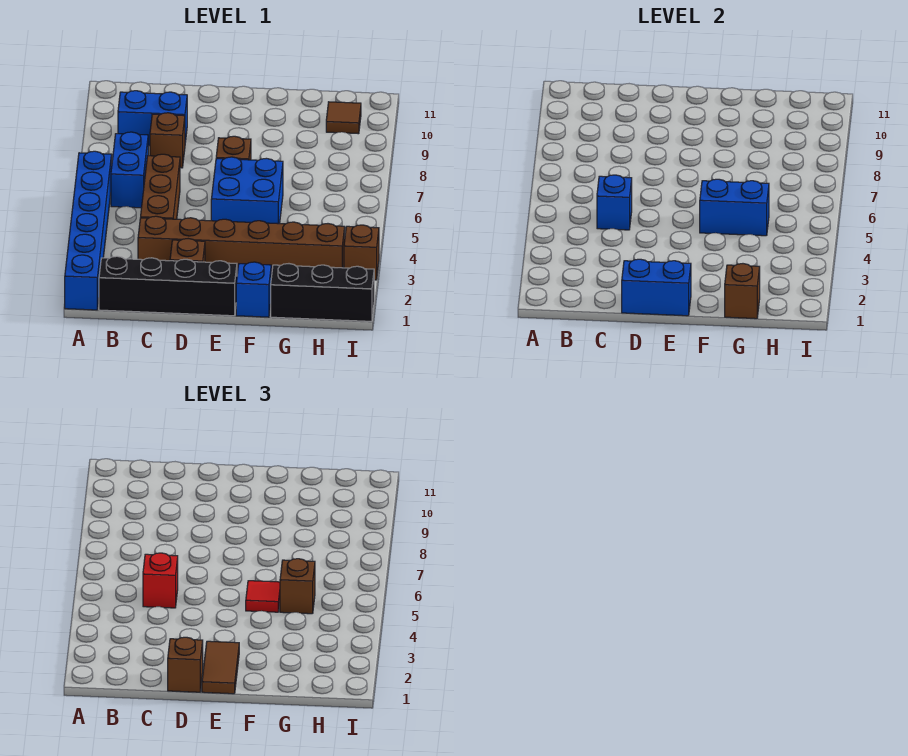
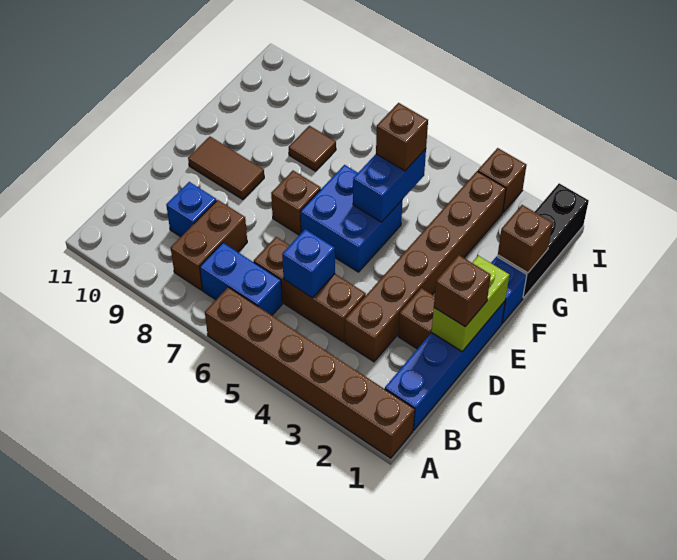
blue 1x6 brick [65,151,112,310] -> brown 1x6 brick [205,287,415,458]
black 1x4 brick [99,256,237,316] -> blue 1x4 brick [385,301,505,430]
blue 1x2 brick [118,91,187,146] -> blue 1x1 brick [166,182,216,237]
red 1x1 brick [143,553,178,608] -> none
brown 1x1 brick [150,113,185,168] -> brown 1x2 brick [171,200,247,290]
blue 1x2 brick [622,259,691,316] -> lime 1x2 brick [432,256,509,351]
brown 1x2 tile [202,641,239,694] -> brown 1x2 tile moved to [188,137,264,200]
red 1x1 tile [246,581,280,612] -> none
brown 1x1 tile [326,102,361,134] -> brown 1x1 tile moved to [289,126,336,171]

